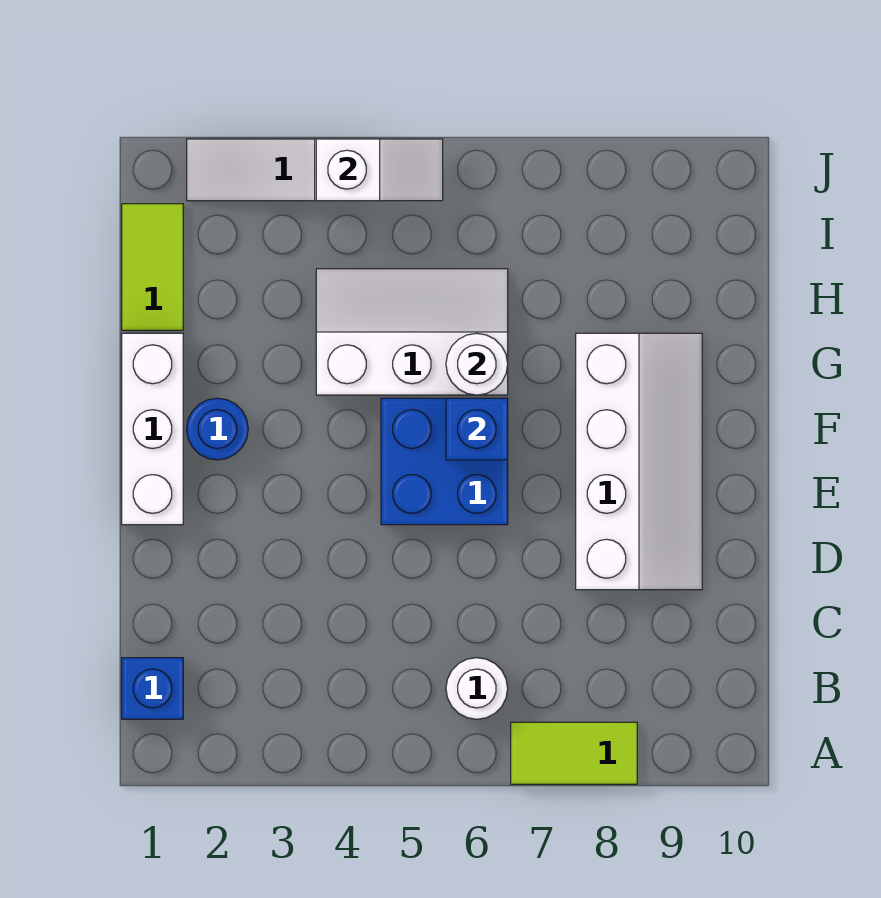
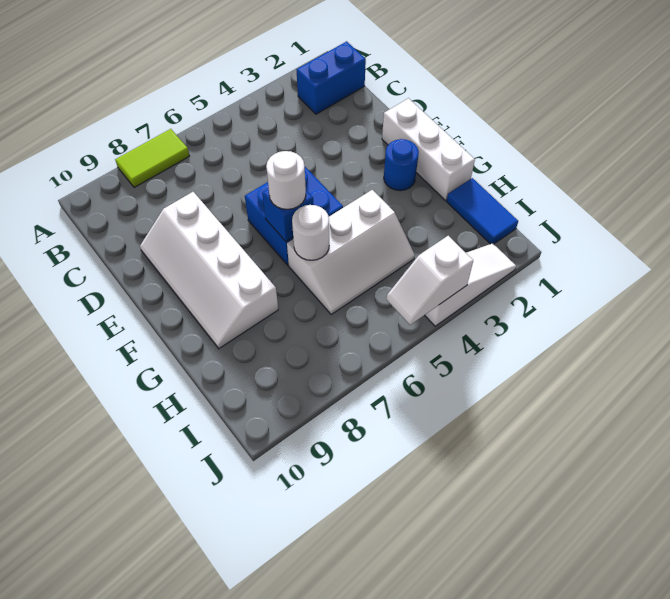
blue 1x1 brick [122,658,183,719] -> blue 1x2 brick [296,41,366,114]
white 1x1 round brick [446,658,508,719] -> white 1x1 round brick moved to [266,151,306,209]
lime 1x2 tile [122,204,183,330] -> blue 1x2 tile [447,178,518,244]

